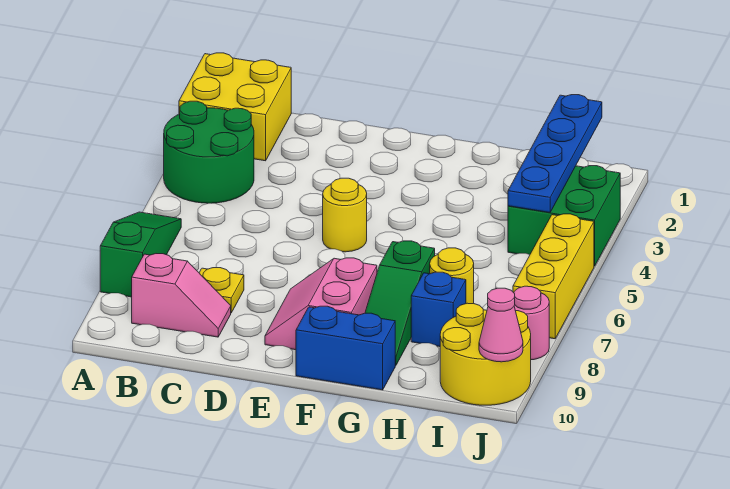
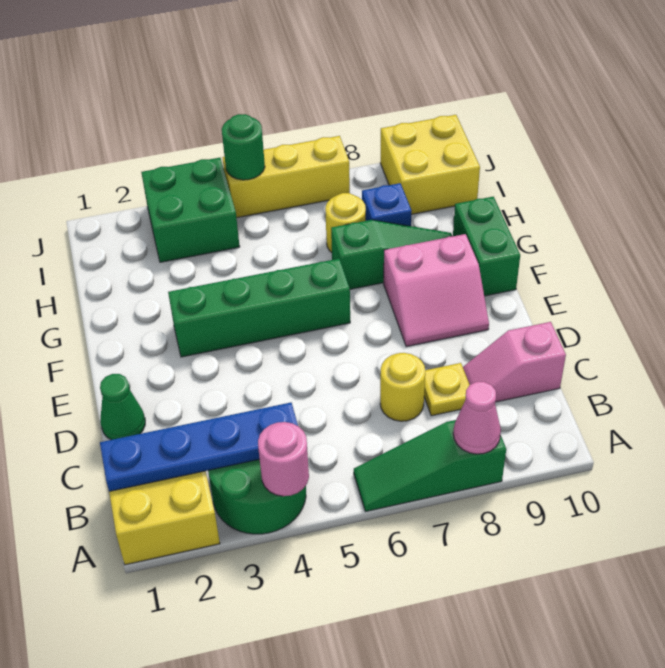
pink 1x2 slope [132,254,231,337] -> pink 1x2 slope turned to [463,322,566,402]
none -> green 1x1 cone [100,374,145,440]
yellow 1x1 round brick [323,178,367,252] -> yellow 1x1 round brick moved to [380,353,425,421]
none -> green 1x4 brick [168,259,350,357]
blue 1x2 brick [296,306,395,390] -> green 1x2 brick [453,197,520,296]
blue 1x4 plate [508,95,602,212] -> blue 1x4 plate moved to [100,403,298,491]
yellow 2x2 round brick [440,303,531,405] -> yellow 2x2 brick [380,115,480,214]
none -> green 1x1 round brick [222,114,265,180]
pink 1x1 round brick [514,286,549,360] -> pink 1x1 round brick moved to [258,422,309,496]
pink 1x1 cone [479,288,523,362] -> pink 1x1 cone moved to [453,382,501,454]

